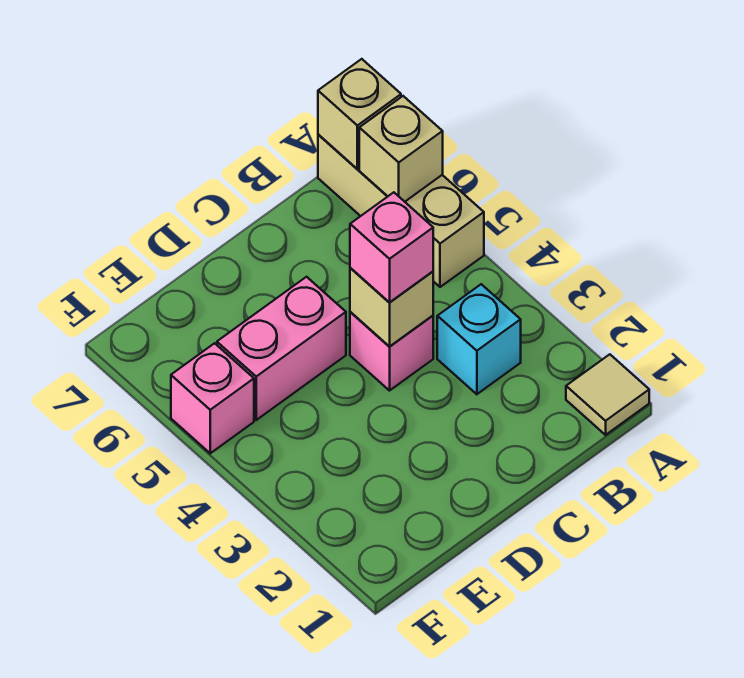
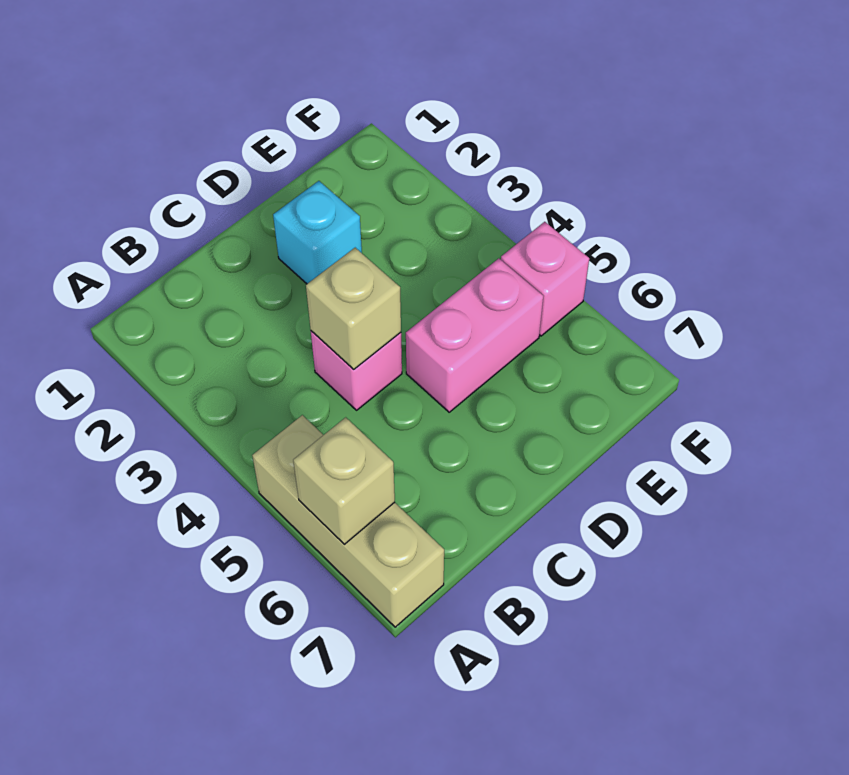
tan 1x1 tile [566,354,649,435] -> none
tan 1x1 brick [318,59,401,169] -> none
cyan 1x1 brick [437,284,521,394] -> cyan 1x1 brick moved to [273,181,362,284]
pink 1x1 brick [350,192,433,302] -> none

